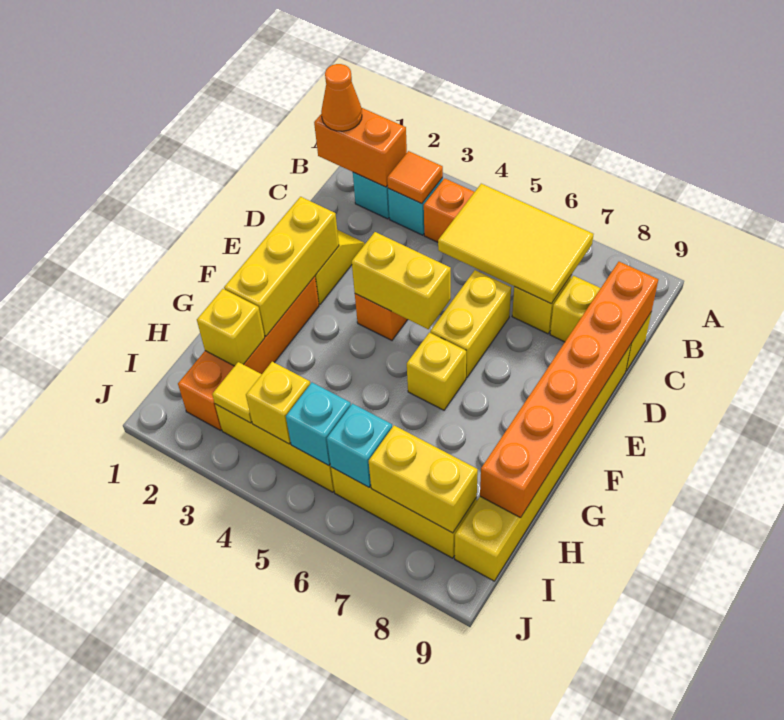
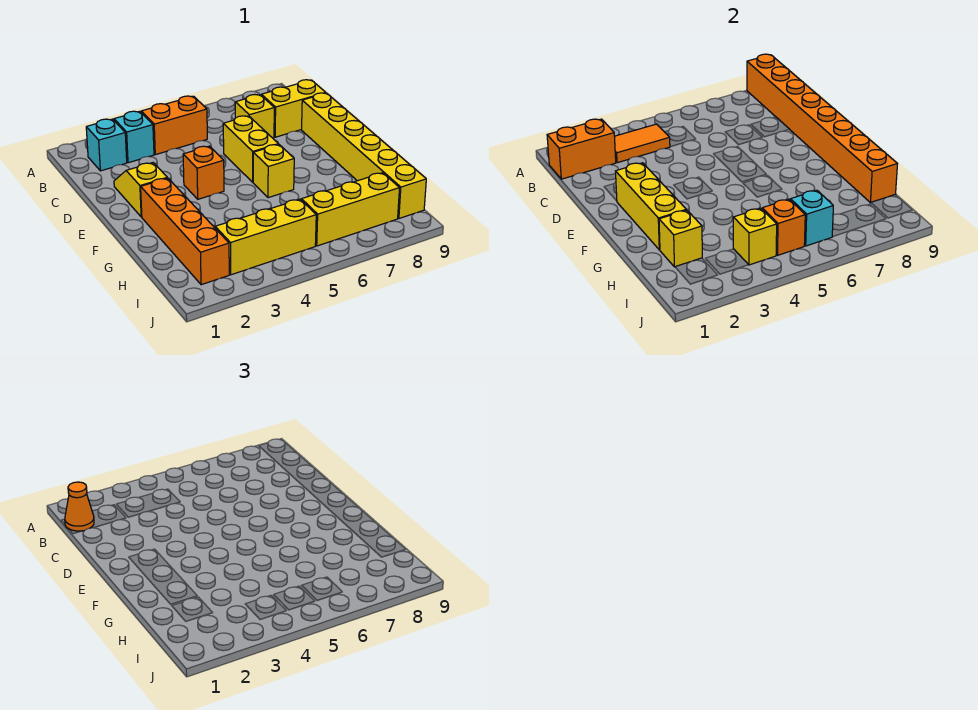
orange 1x1 tile [387,151,443,204] -> orange 1x2 tile [615,124,670,163]
yellow 2x3 tile [438,184,594,304] -> none
orange 1x6 brick [480,262,658,518] -> orange 1x8 brick [747,54,897,203]
yellow 1x2 brick [352,232,451,329] -> none
yellow 1x1 tile [212,362,262,423] -> none
cyan 1x1 brick [286,383,351,466] -> orange 1x1 brick [762,199,805,255]
yellow 1x2 brick [369,425,478,533] -> none

